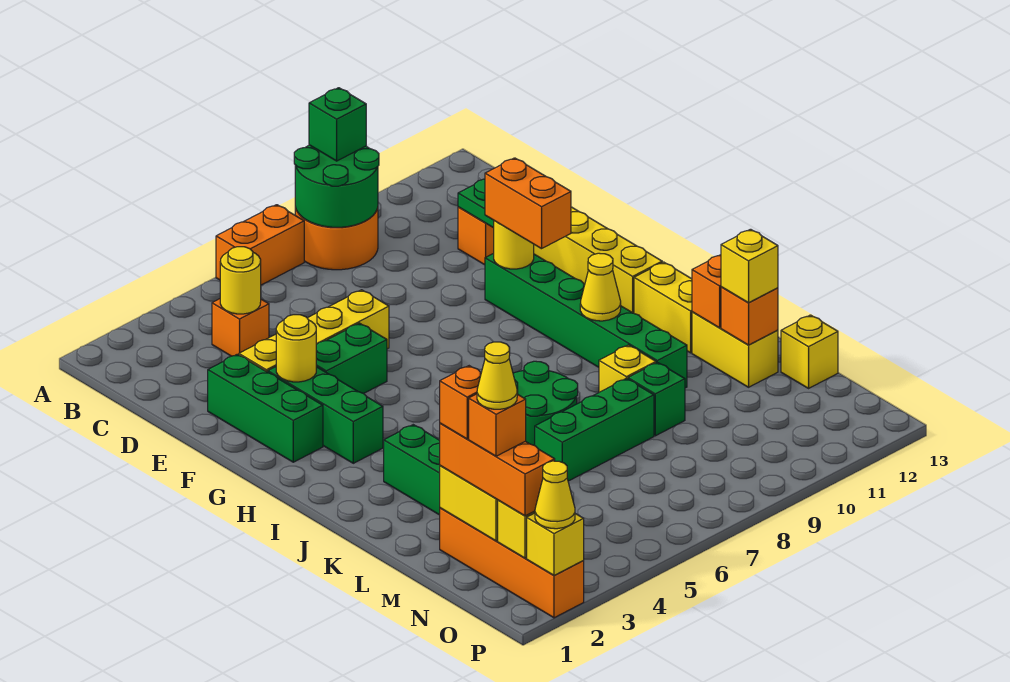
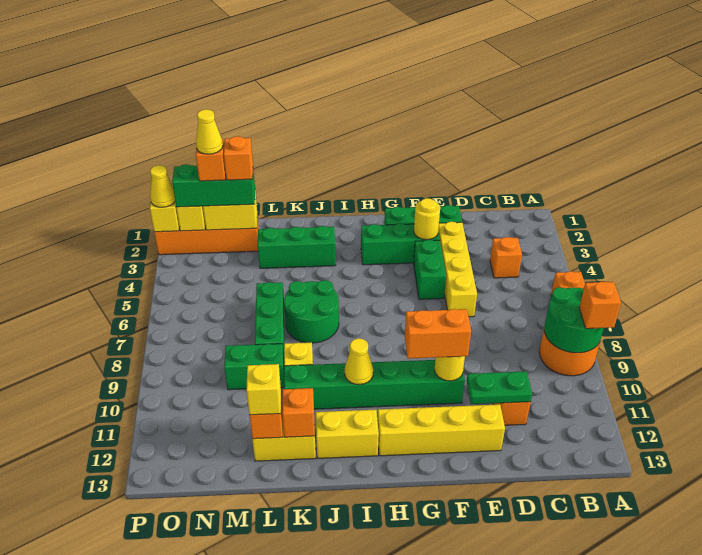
green 1x1 brick [309,88,366,161] -> orange 1x1 brick [579,281,621,329]
yellow 1x1 round brick [220,247,261,314] -> none
green 1x1 brick [628,362,685,436] -> green 1x2 brick [224,344,284,390]
orange 1x3 brick [440,423,555,516] -> green 1x3 brick [172,164,255,207]
yellow 1x1 brick [781,315,838,388] -> none

